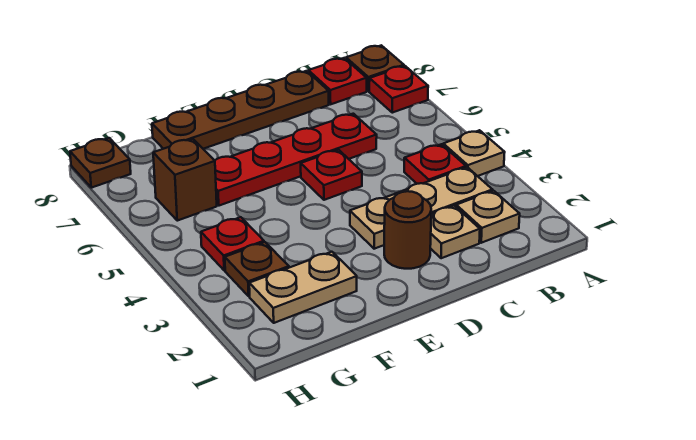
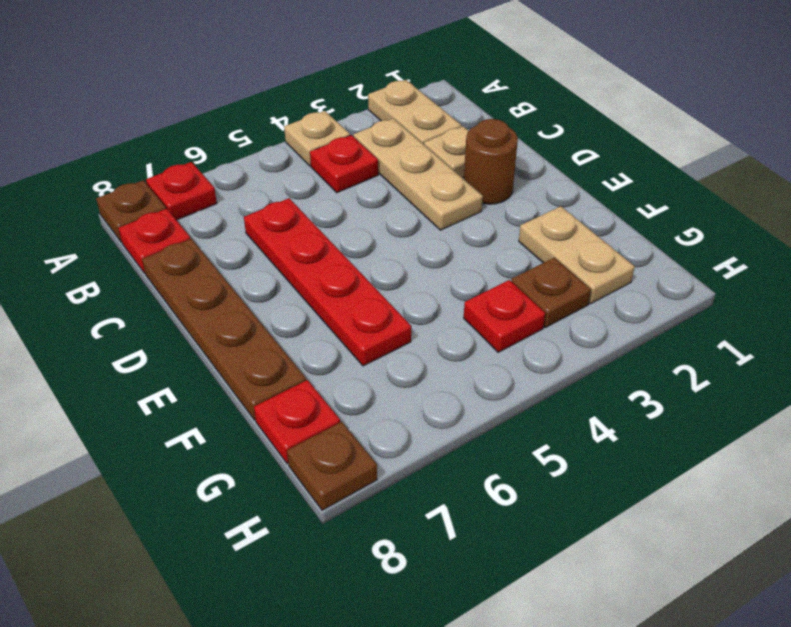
tan 1x1 plate [456,191,520,243] -> tan 1x2 plate [368,80,461,144]
red 1x1 plate [301,150,362,200] -> red 1x1 plate moved to [254,380,340,464]
brown 1x1 brick [153,139,217,221] -> none

